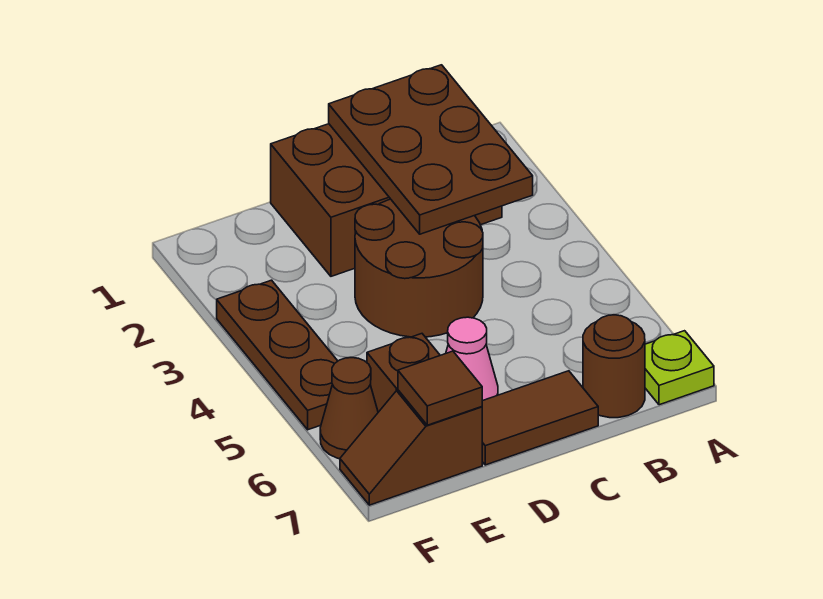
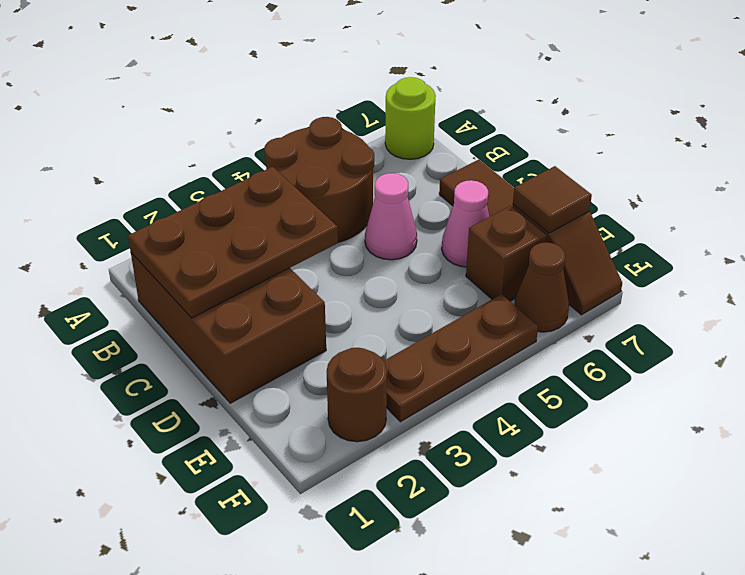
lime 1x1 plate [645,331,714,405] -> lime 1x1 round brick [385,77,436,159]
brown 1x1 round brick [583,315,645,418] -> brown 1x1 round brick moved to [327,348,387,442]
brown 2x2 round brick [355,199,483,337] -> brown 2x2 round brick moved to [264,117,374,242]
none -> pink 1x1 cone [365,173,417,260]

